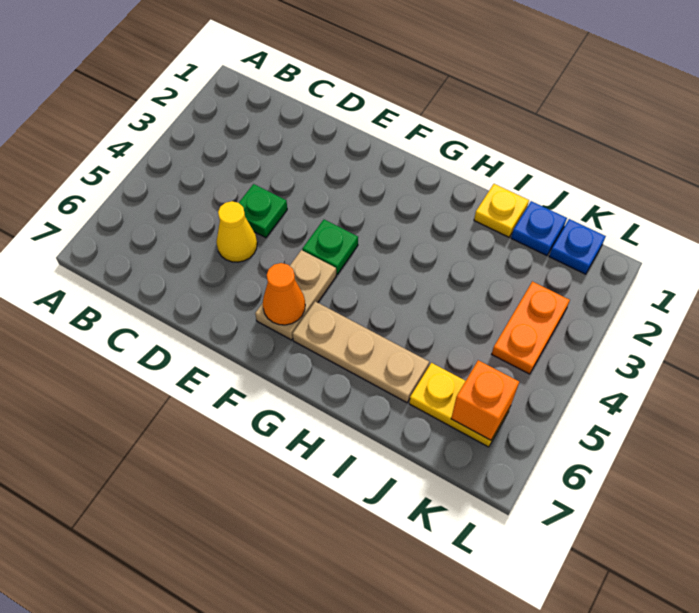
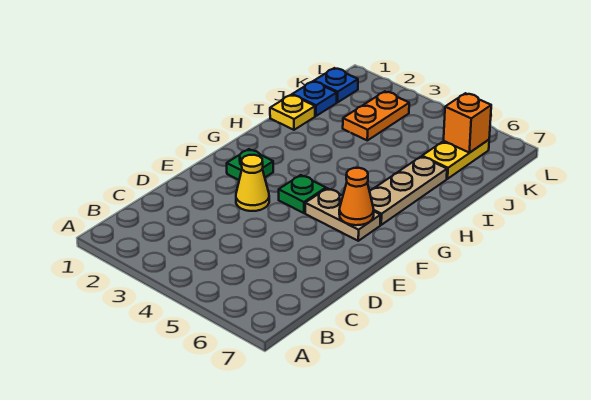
green 1x1 plate [239,184,287,238] -> green 1x1 plate moved to [227,149,273,180]
yellow 1x1 cone [216,201,257,262] -> yellow 1x1 cone moved to [236,155,269,211]
orange 1x2 plate [492,281,570,374] -> orange 1x2 plate turned to [343,91,409,140]

